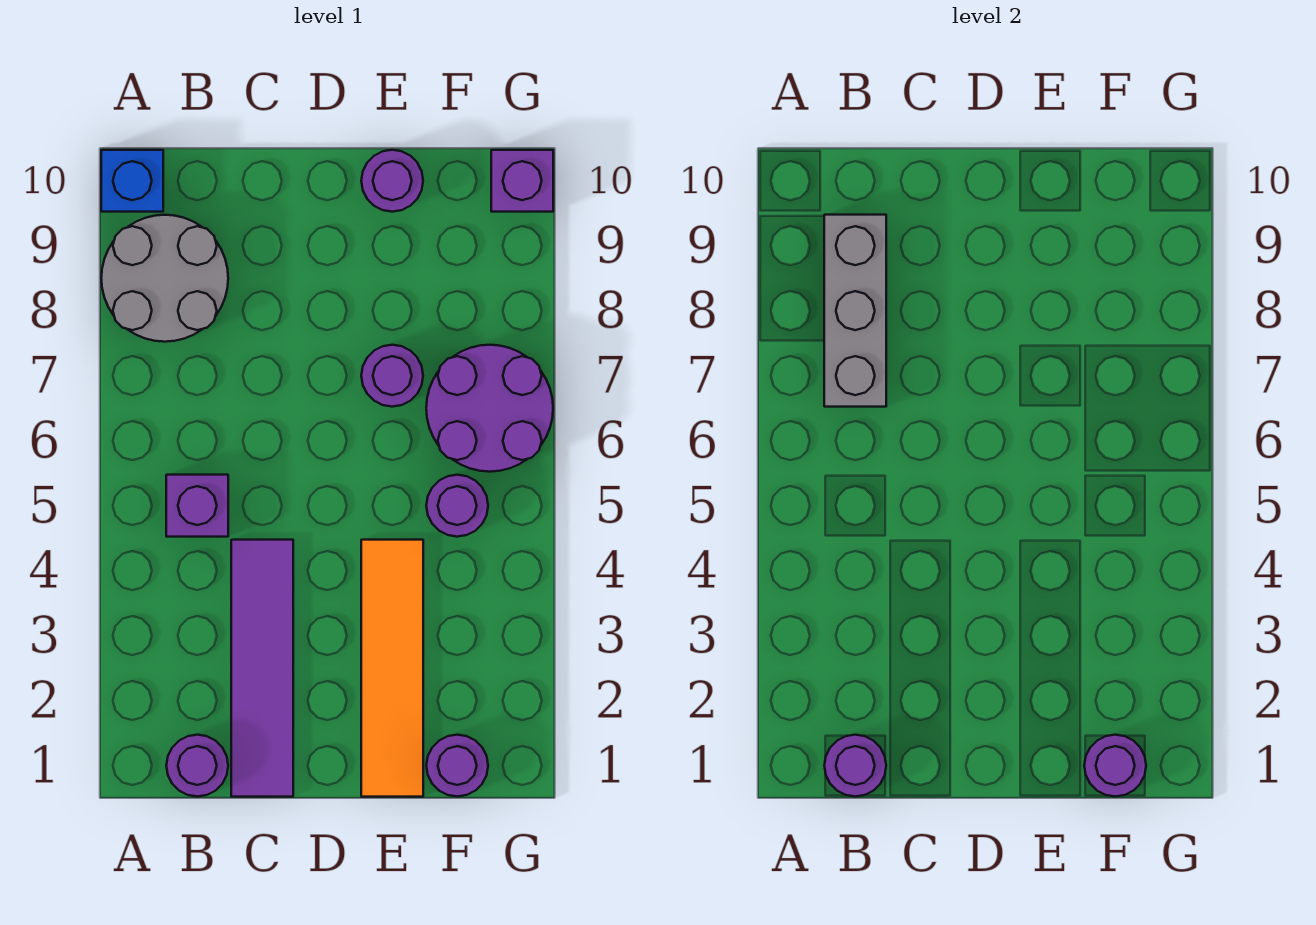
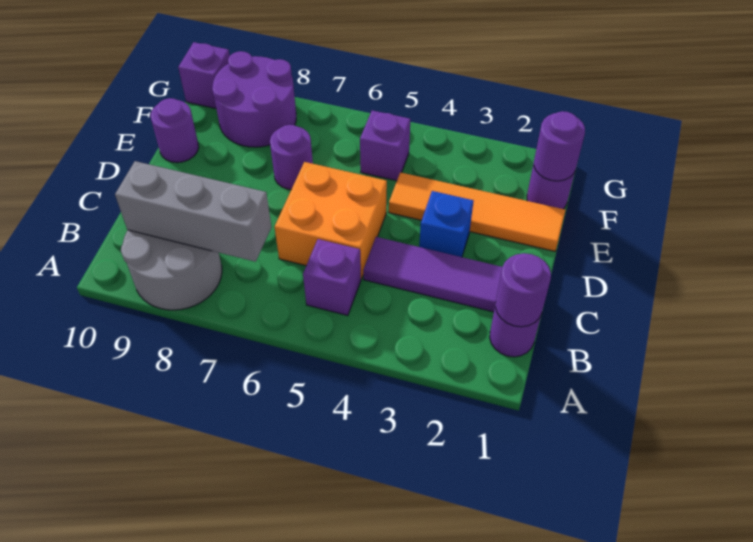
blue 1x1 brick [101,150,163,212] -> blue 1x1 brick moved to [419,191,473,257]
none -> orange 2x2 brick [275,162,387,279]
purple 1x1 round brick [426,475,488,537] -> purple 1x1 brick [360,110,410,181]
purple 2x2 round brick [426,345,553,472] -> purple 2x2 round brick moved to [212,51,296,147]

